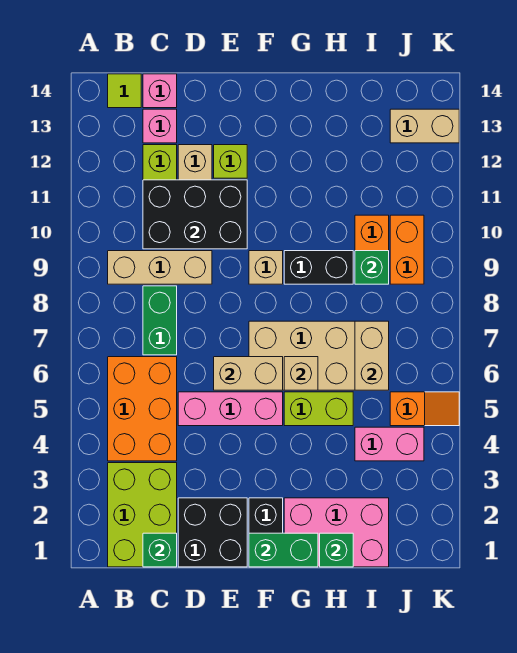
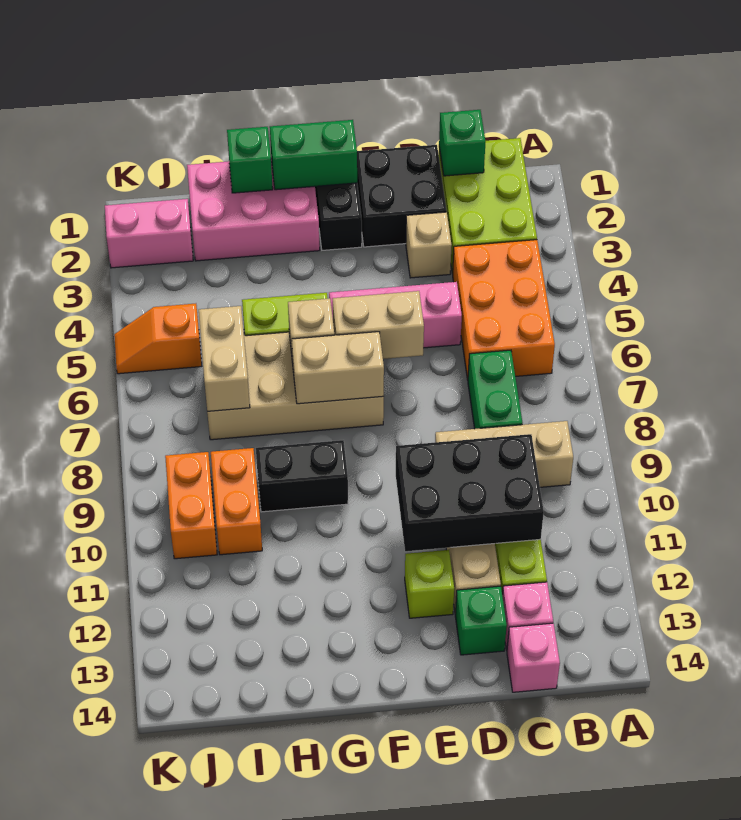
lime 1x1 tile [108,74,141,108] -> none
tan 1x1 brick [249,251,283,284] -> tan 1x1 brick moved to [406,212,452,278]
pink 1x2 brick [355,427,424,461] -> pink 1x2 brick moved to [105,199,193,268]
green 1x1 brick [355,251,389,284] -> green 1x1 brick moved to [455,586,507,655]
tan 1x2 brick [390,109,459,143] -> tan 1x2 brick moved to [292,332,384,404]

